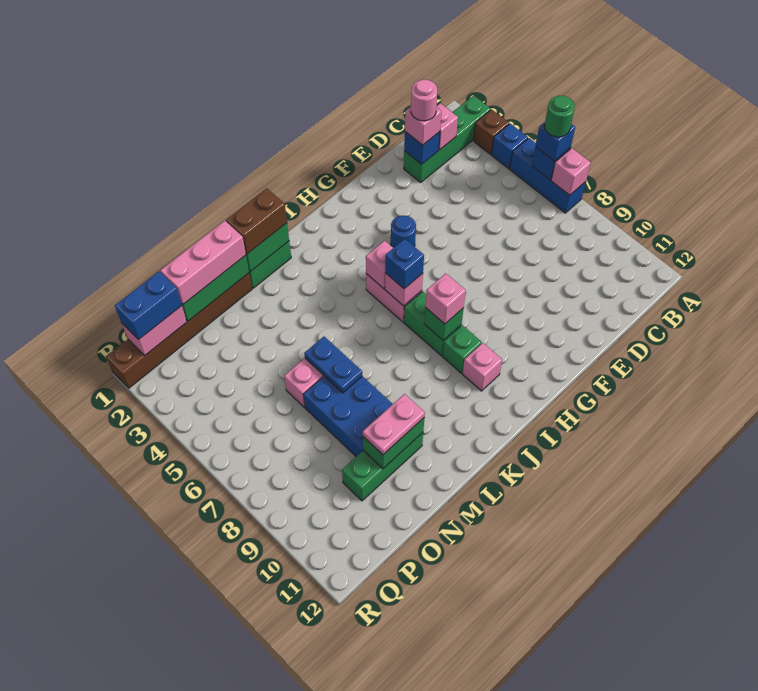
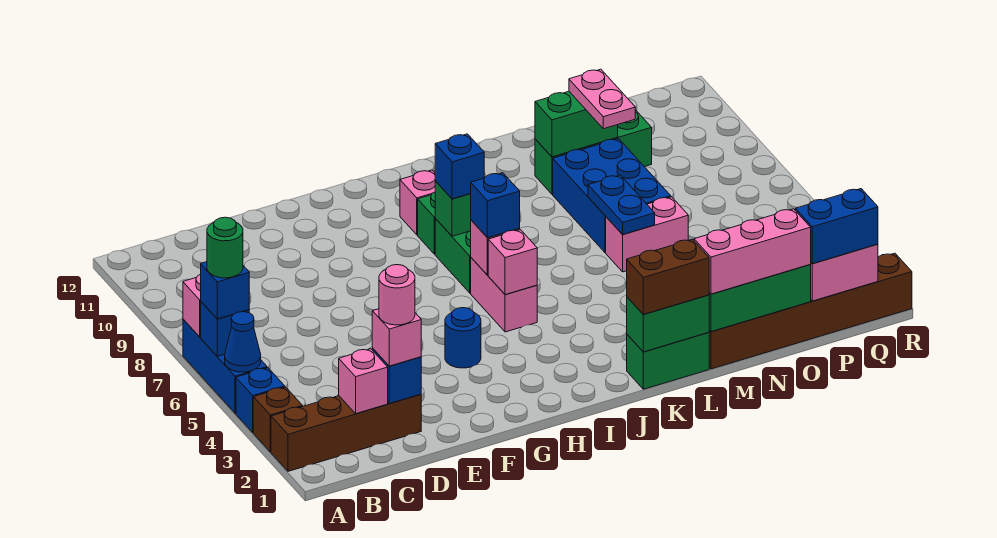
green 1x4 brick [404,96,491,182] -> brown 1x4 brick [271,394,421,471]
none -> blue 1x1 cone [225,312,261,372]
pink 1x1 brick [425,274,466,324] -> blue 1x1 brick [435,134,484,199]
pink 1x2 plate [363,394,425,455] -> pink 1x2 plate turned to [569,69,635,129]

